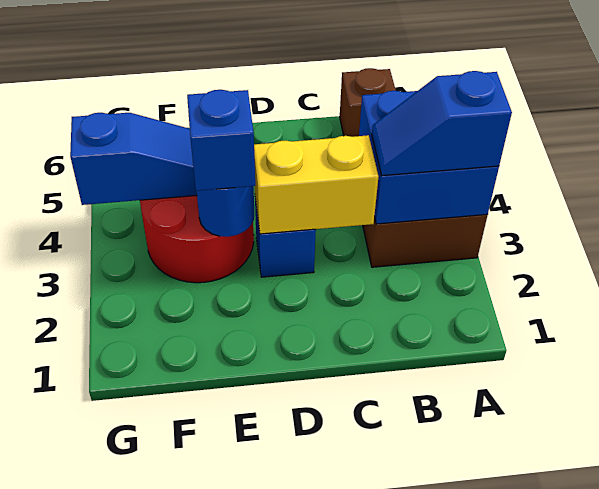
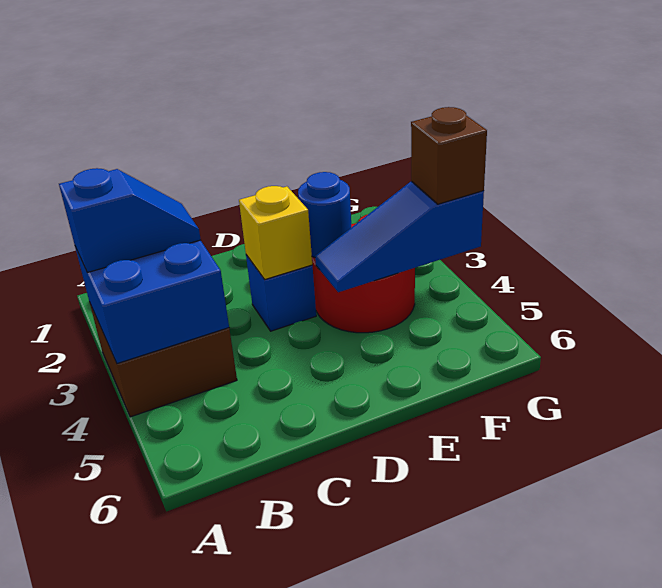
brown 1x1 brick [340,68,396,137] -> brown 1x1 brick moved to [411,107,487,204]
yellow 1x2 brick [254,135,379,234] -> yellow 1x1 brick [239,186,312,279]
blue 1x1 brick [187,90,255,191] -> none

